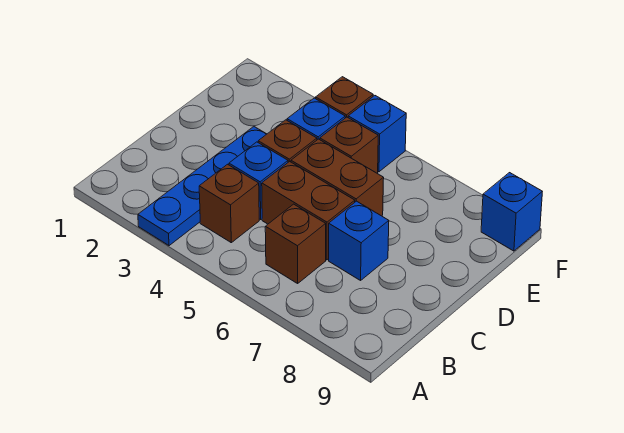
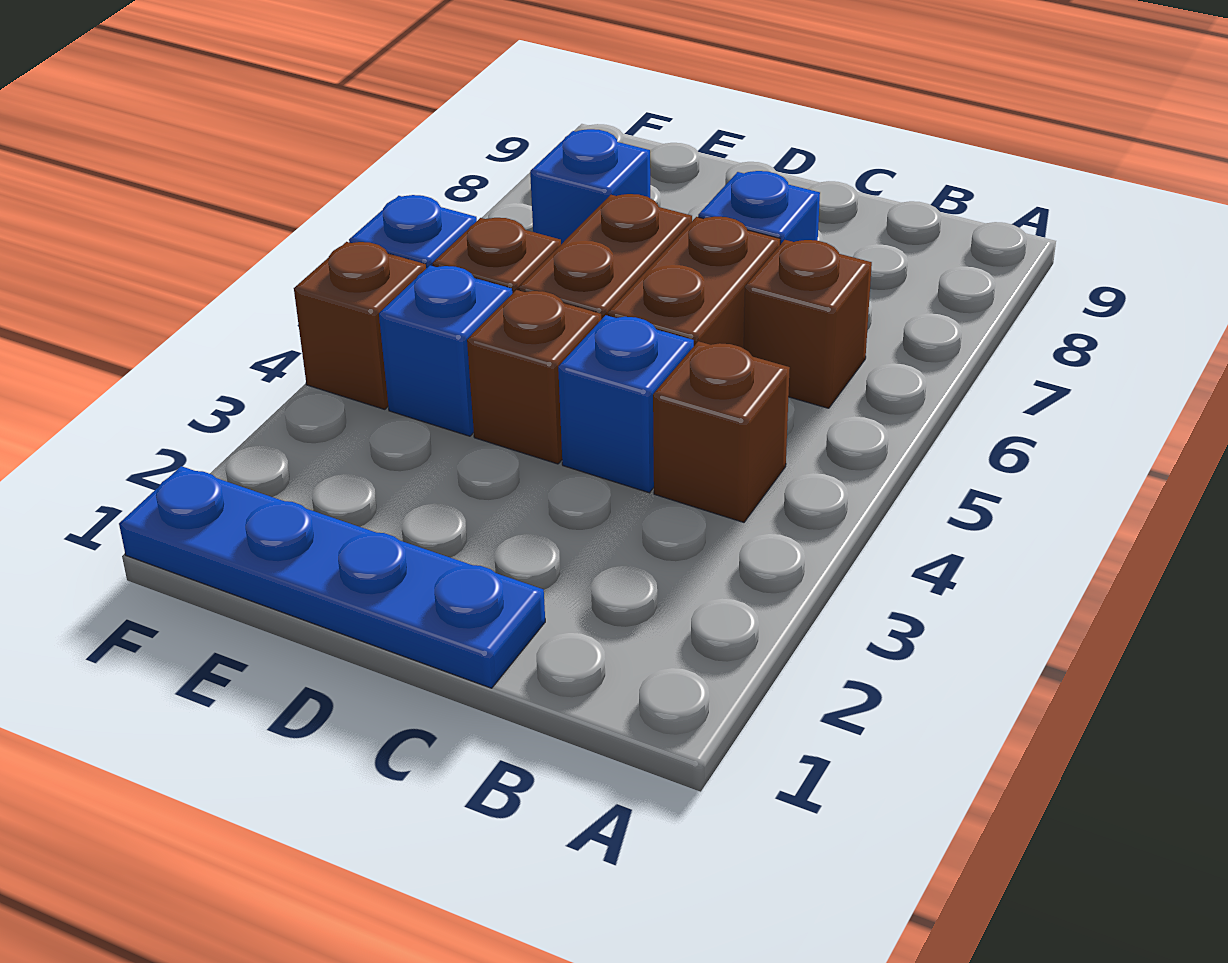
blue 1x4 plate [138,127,266,246] -> blue 1x4 plate moved to [119,466,545,688]
blue 1x1 brick [481,173,542,251] -> blue 1x1 brick moved to [530,129,650,244]

